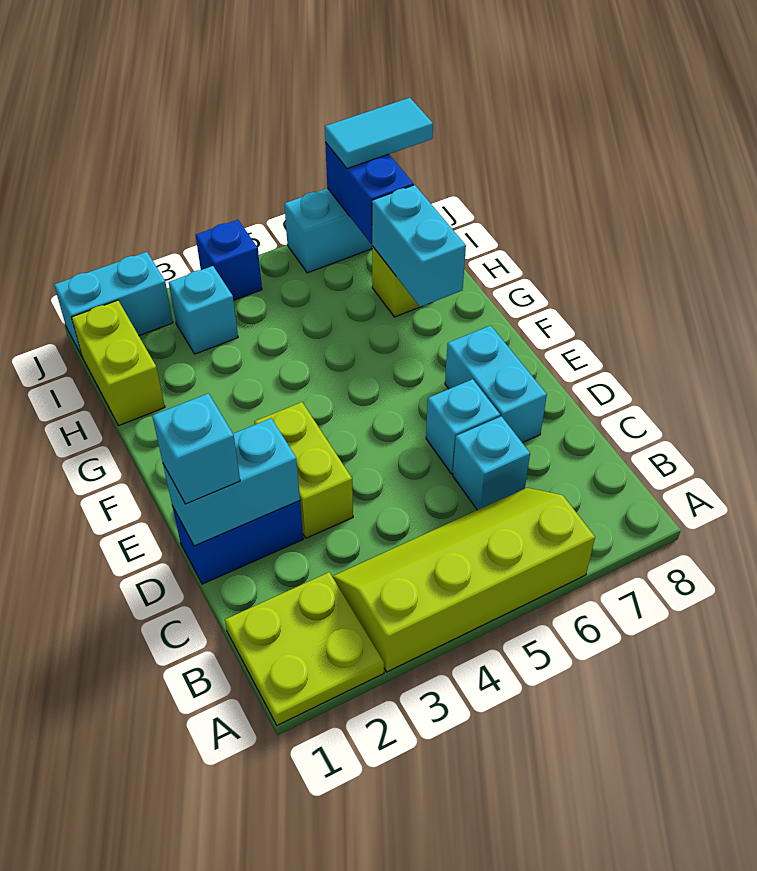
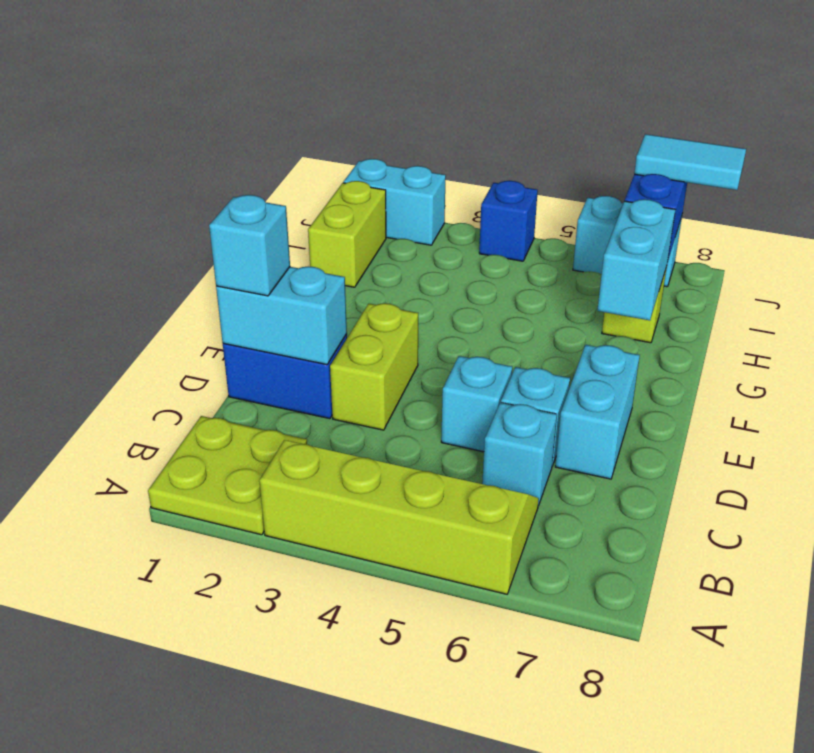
cyan 1x1 brick [169,266,238,354] -> cyan 1x1 brick moved to [441,356,512,452]

